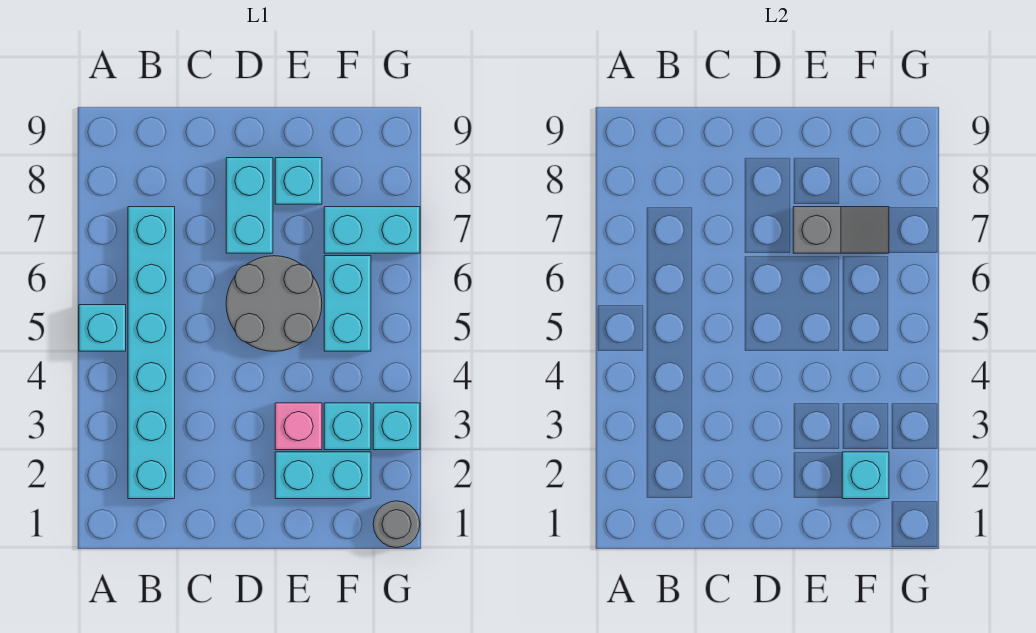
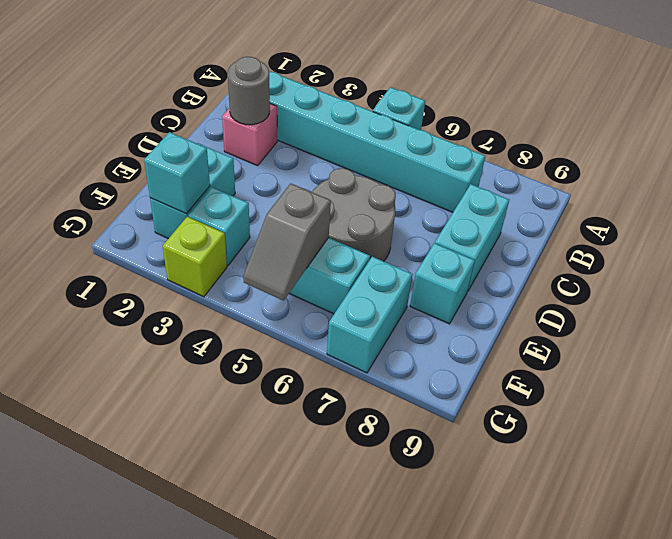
cyan 1x2 brick [226,158,273,253] -> cyan 1x2 brick turned to [435,184,509,292]
pink 1x1 brick [275,403,322,450] -> pink 1x1 brick moved to [222,104,277,166]
grey 1x2 slope [793,207,889,253] -> grey 1x2 slope moved to [243,183,331,301]
grey 1x1 round brick [373,501,420,548] -> grey 1x1 round brick moved to [228,57,270,125]
cyan 1x1 brick [373,403,420,450] -> lime 1x1 brick [163,217,227,297]

